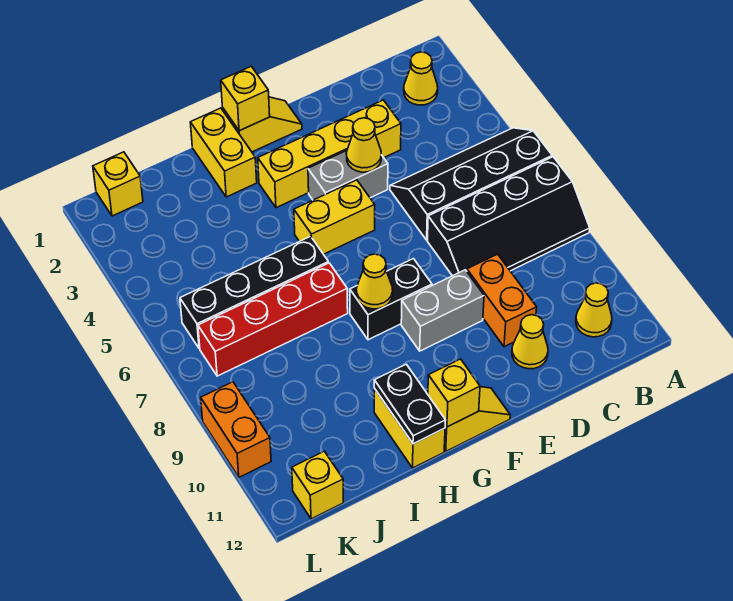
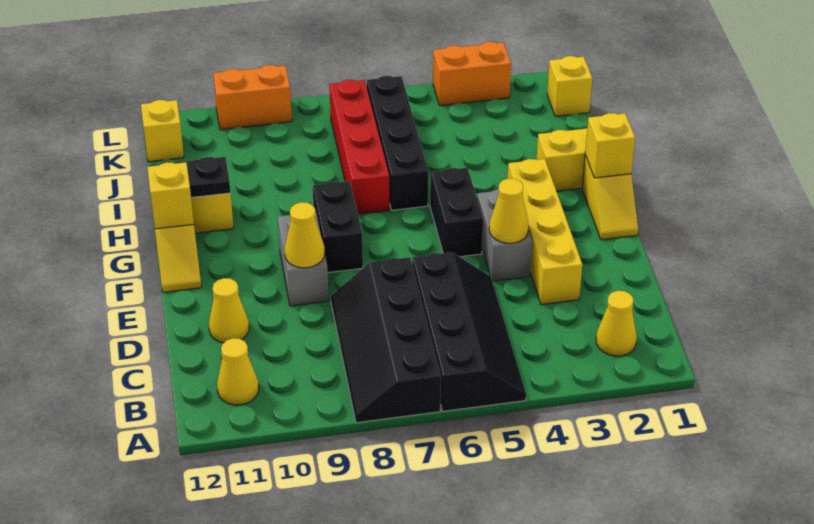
orange 1x2 brick [467,254,537,347] -> orange 1x2 brick moved to [433,42,511,105]
yellow 1x2 brick [294,180,375,254] -> black 1x2 brick [430,168,483,257]
yellow 1x1 cone [357,254,393,309] -> yellow 1x1 cone moved to [285,202,324,268]

